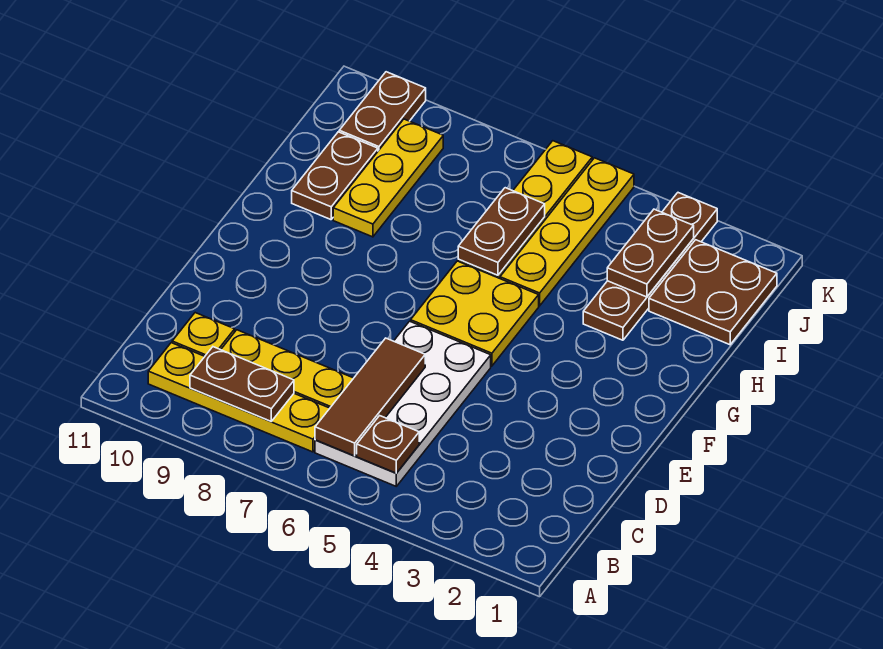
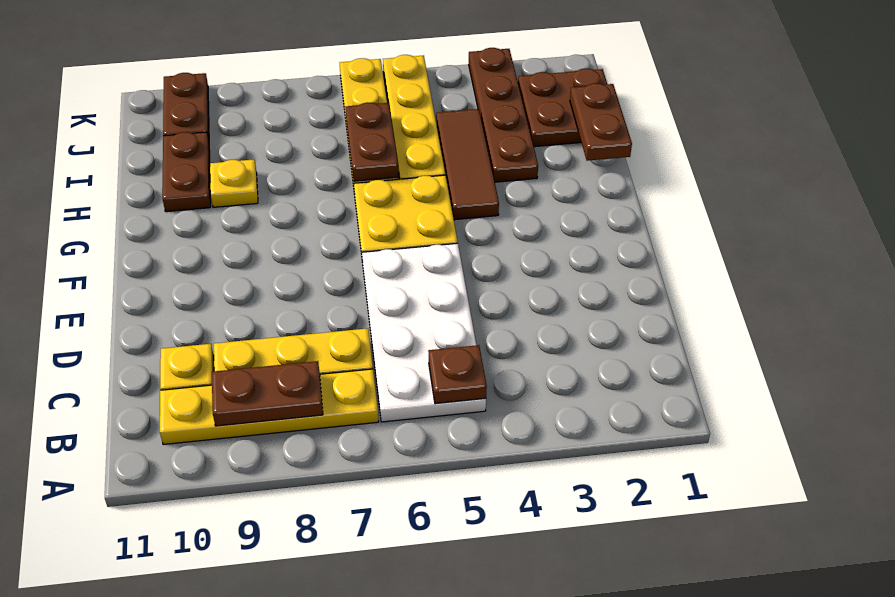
brown 1x3 tile [315,338,425,456] -> brown 1x3 tile moved to [436,109,499,220]
yellow 1x3 plate [333,119,443,237] -> yellow 1x1 plate [210,159,258,207]
brown 1x2 plate [607,209,694,297] -> brown 1x2 plate moved to [570,83,632,161]

